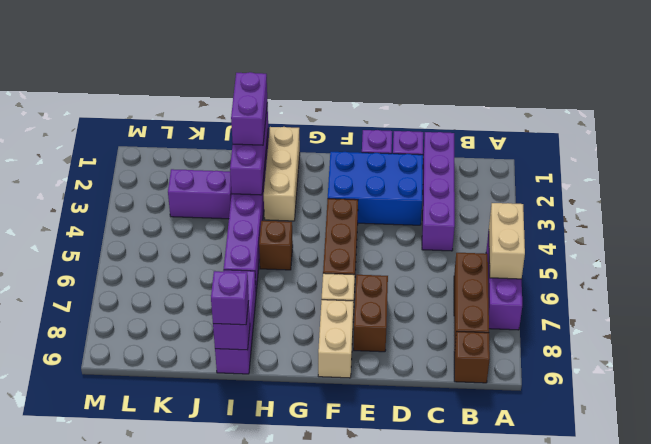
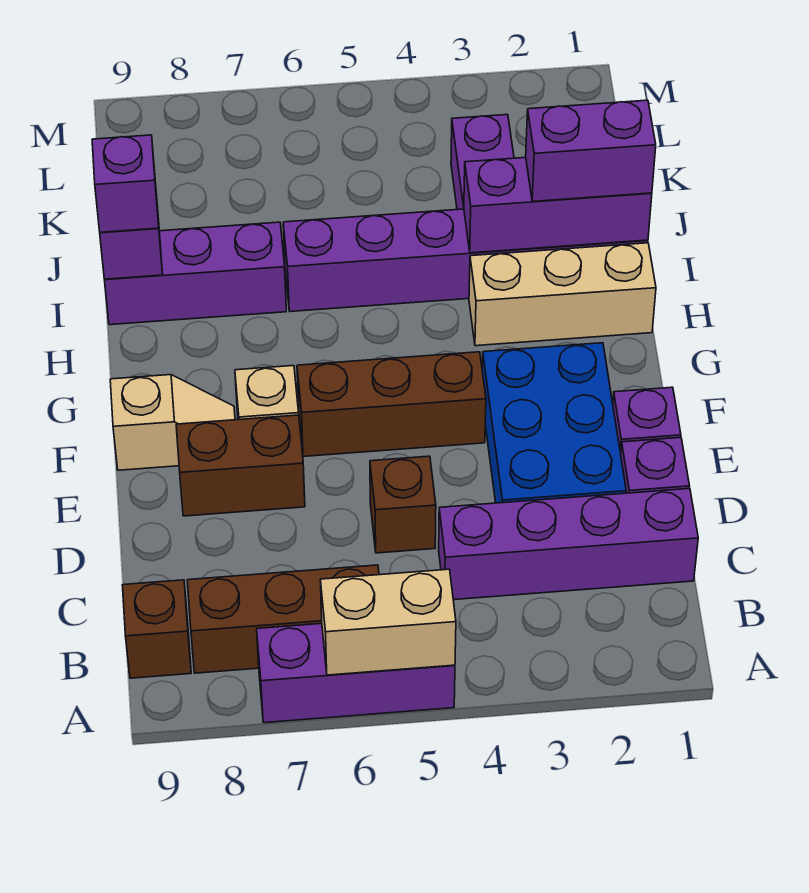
tan 1x2 brick [318,300,354,378] -> tan 1x2 slope [110,375,235,470]
brown 1x1 brick [259,221,293,270] -> brown 1x1 brick moved to [370,456,436,553]

